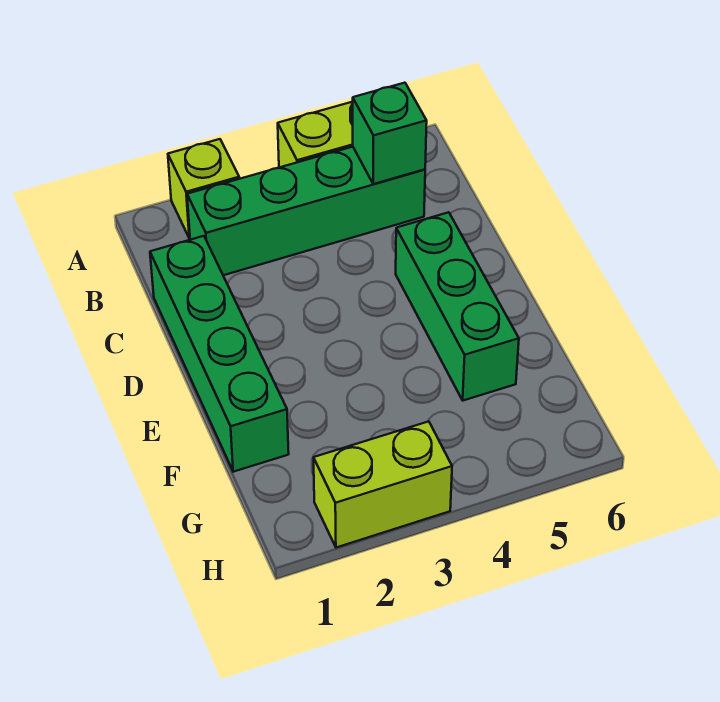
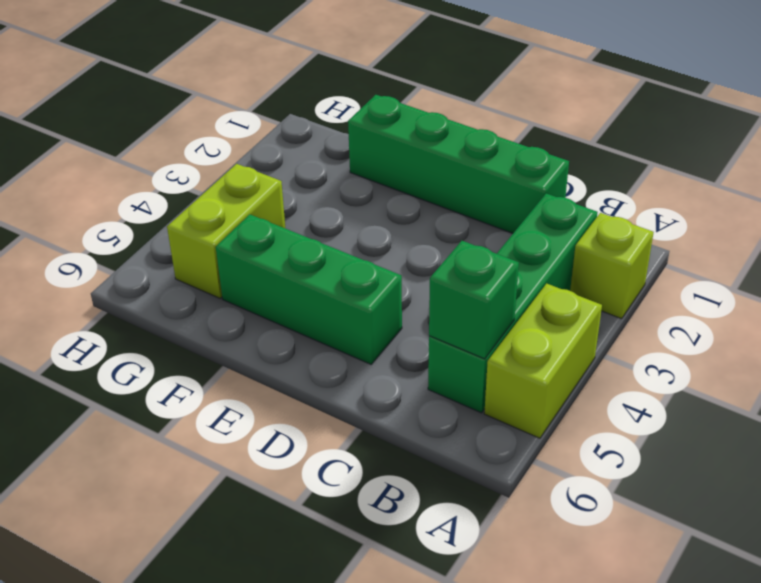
lime 1x2 brick [314,421,452,548] -> lime 1x2 brick moved to [167,164,285,298]

